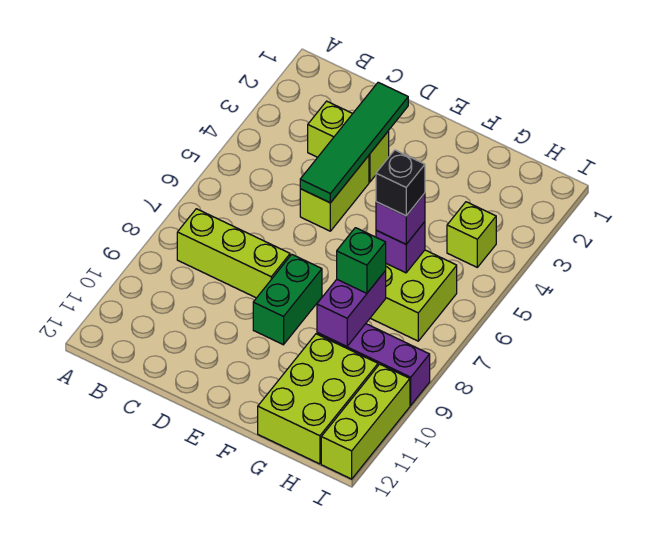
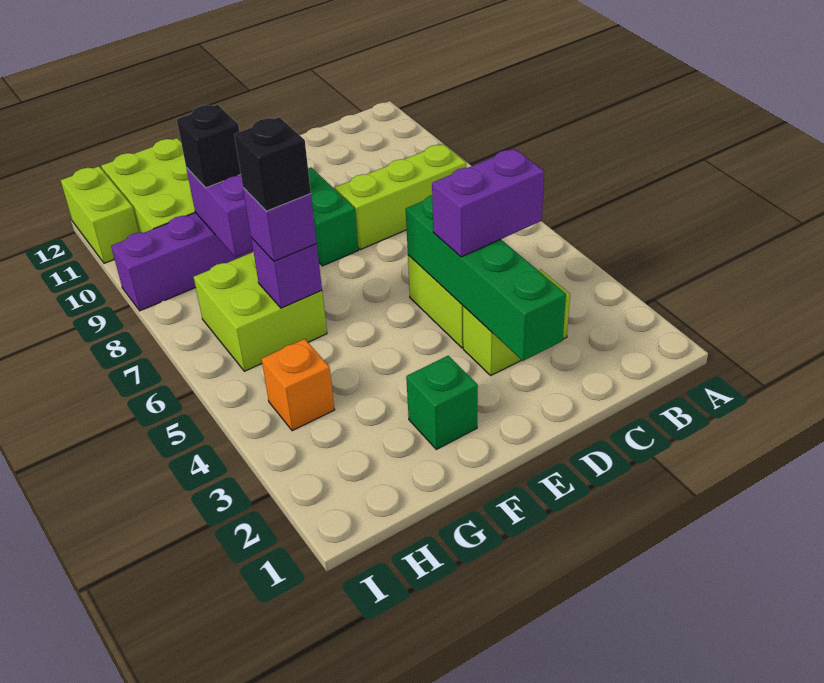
none -> purple 1x2 brick [432,149,544,257]
green 1x4 tile [300,82,408,203] -> green 1x4 brick [406,195,566,361]
green 1x1 brick [337,228,386,293] -> green 1x1 brick moved to [406,356,478,449]
none -> black 1x1 brick [177,105,241,188]
lime 1x1 brick [447,202,496,267] -> orange 1x1 brick [262,339,335,431]
lime 1x3 brick [321,364,410,479] -> lime 1x2 brick [61,166,139,263]

